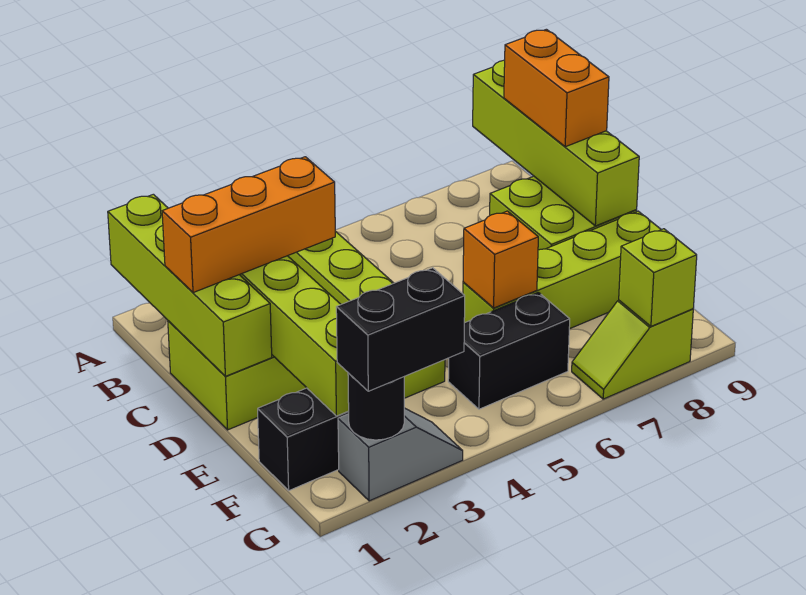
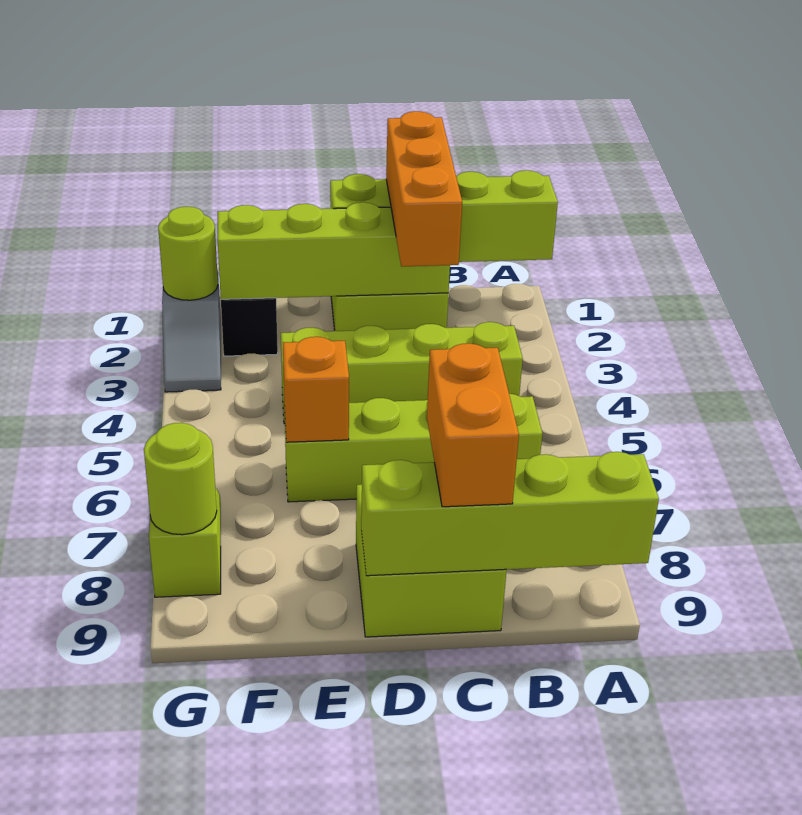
orange 1x2 brick [504,29,609,147] -> orange 1x2 brick turned to [427,343,519,507]
lime 1x4 brick [463,211,661,329] -> lime 1x4 brick turned to [285,394,542,502]
black 1x2 brick [448,292,570,409] -> none
black 1x1 round brick [348,373,404,440] -> lime 1x1 round brick [158,207,218,300]
black 1x2 brick [336,268,465,391] -> none
lime 1x1 brick [619,229,697,326] -> lime 1x1 round brick [144,423,217,535]

